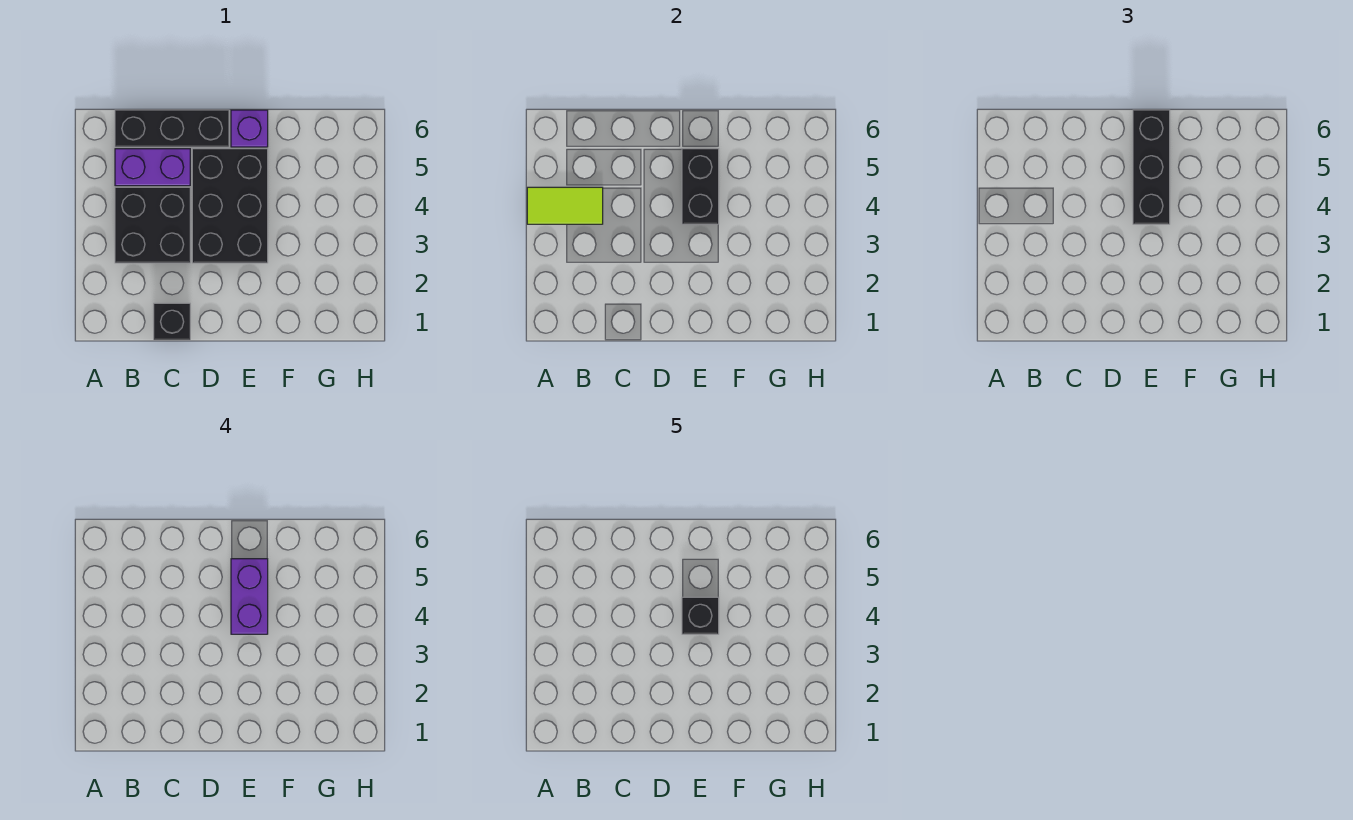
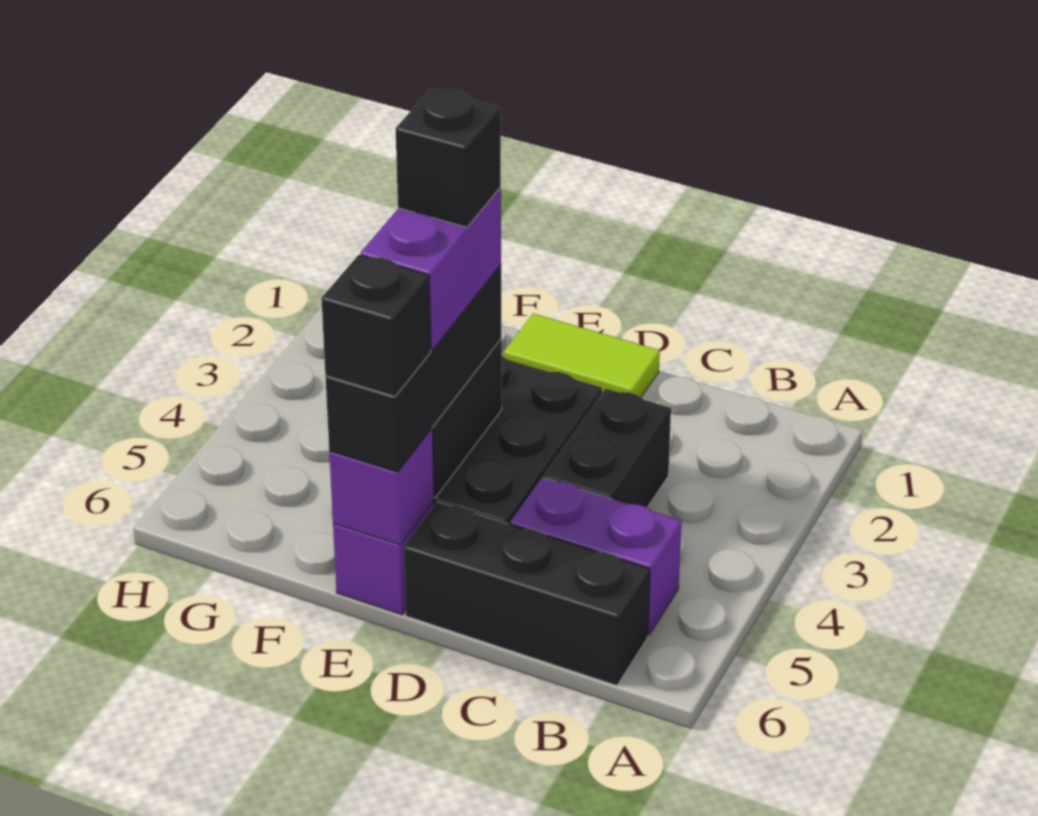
lime 1x2 tile [527,187,603,224] -> lime 1x2 tile moved to [504,314,660,397]
black 2x2 brick [115,187,190,263] -> black 1x2 brick [543,389,671,507]
black 1x1 brick [154,303,190,340] -> black 1x1 brick moved to [321,255,431,397]
none -> purple 1x1 brick [329,429,434,545]

